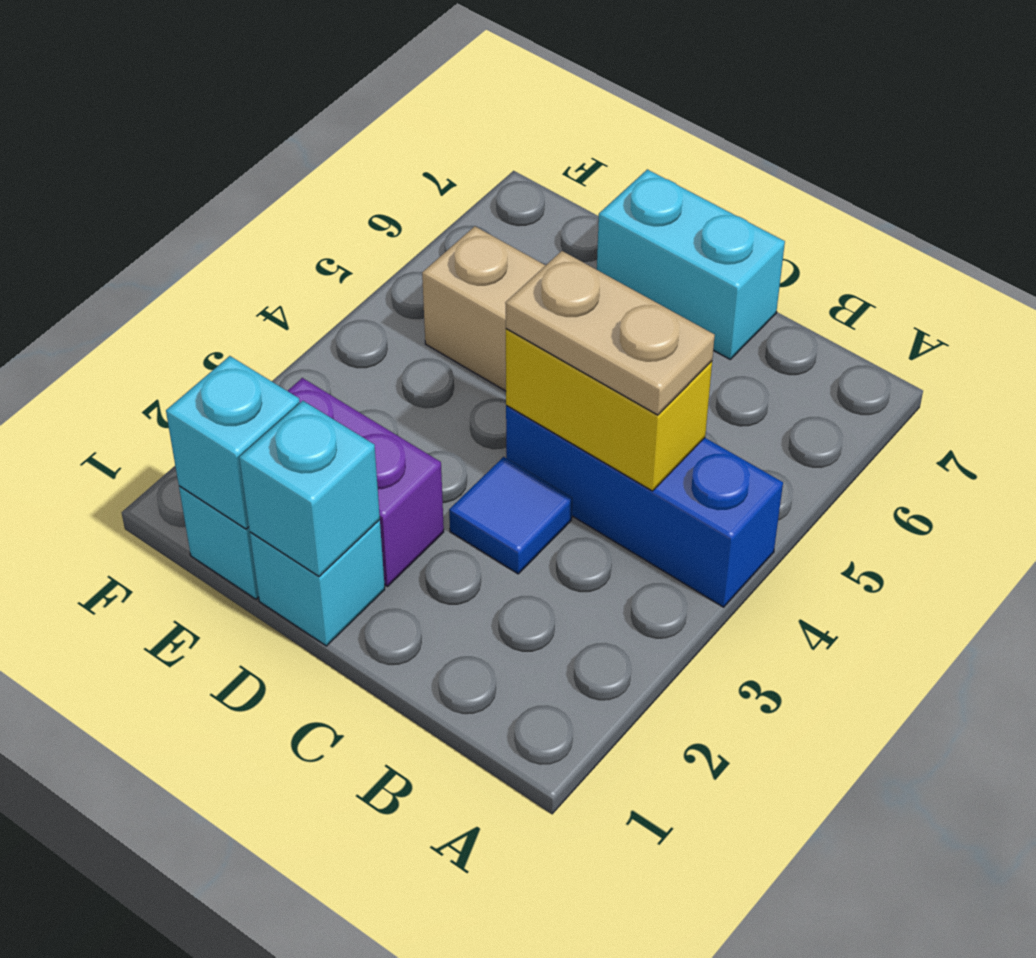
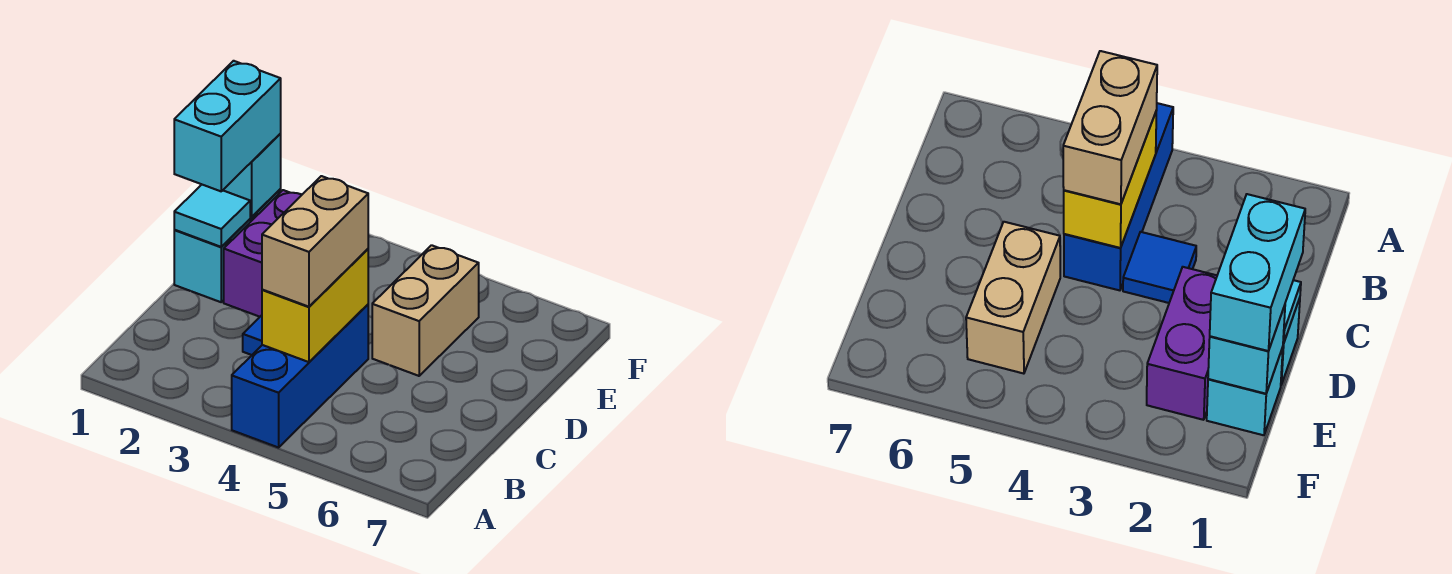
tan 1x2 plate [505,251,715,415] -> tan 1x2 brick [262,176,368,307]
cyan 1x2 brick [597,169,785,359] -> cyan 1x2 brick moved to [174,61,281,191]
cyan 1x1 brick [239,401,380,577] -> cyan 1x1 tile [174,185,250,247]

